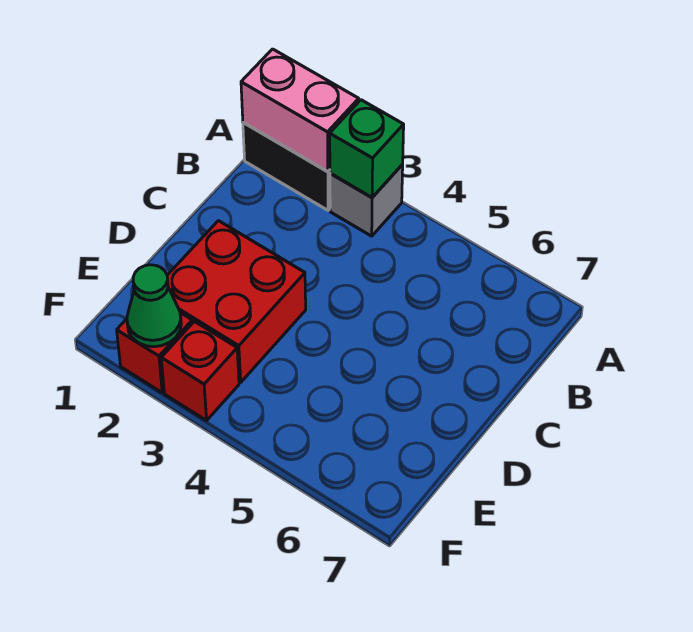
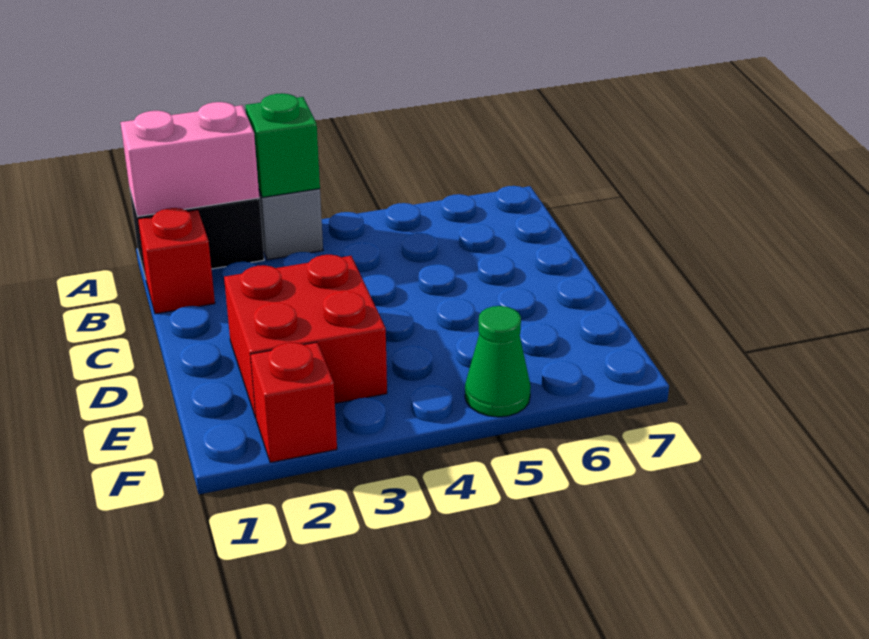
green 1x1 cone [127,265,181,347] -> green 1x1 cone moved to [465,306,531,417]
red 1x1 brick [161,321,239,420] -> red 1x1 brick moved to [138,208,215,314]

